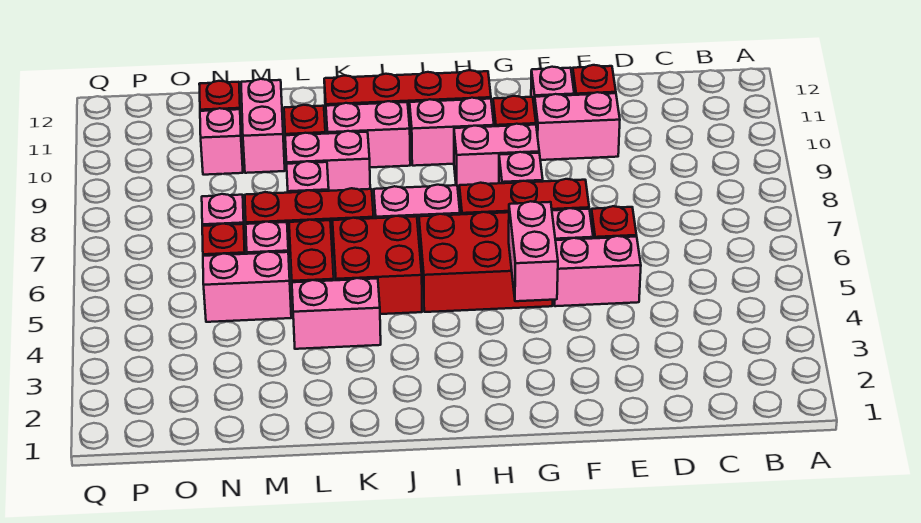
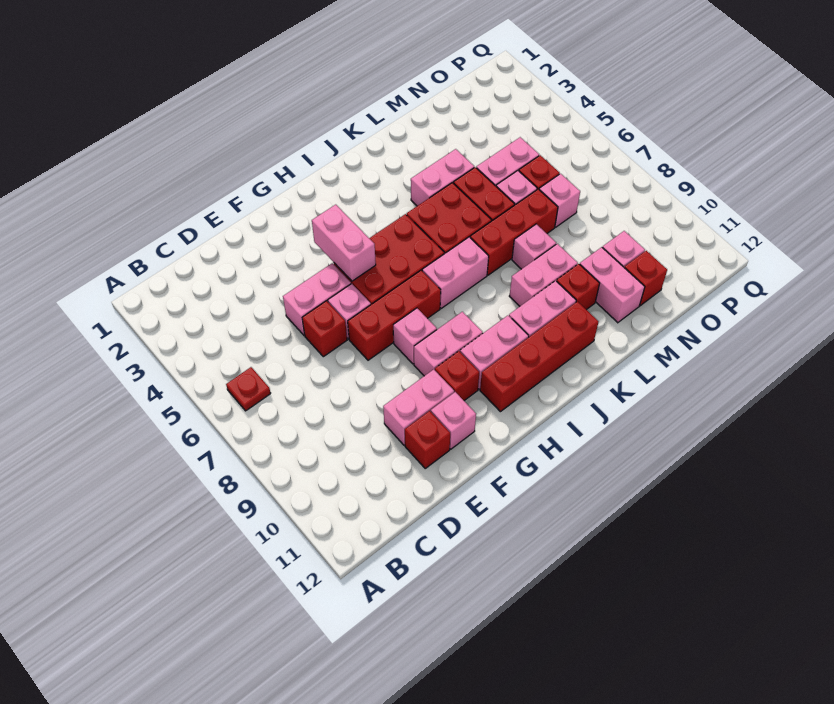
none -> red 1x1 plate [226,367,271,411]

